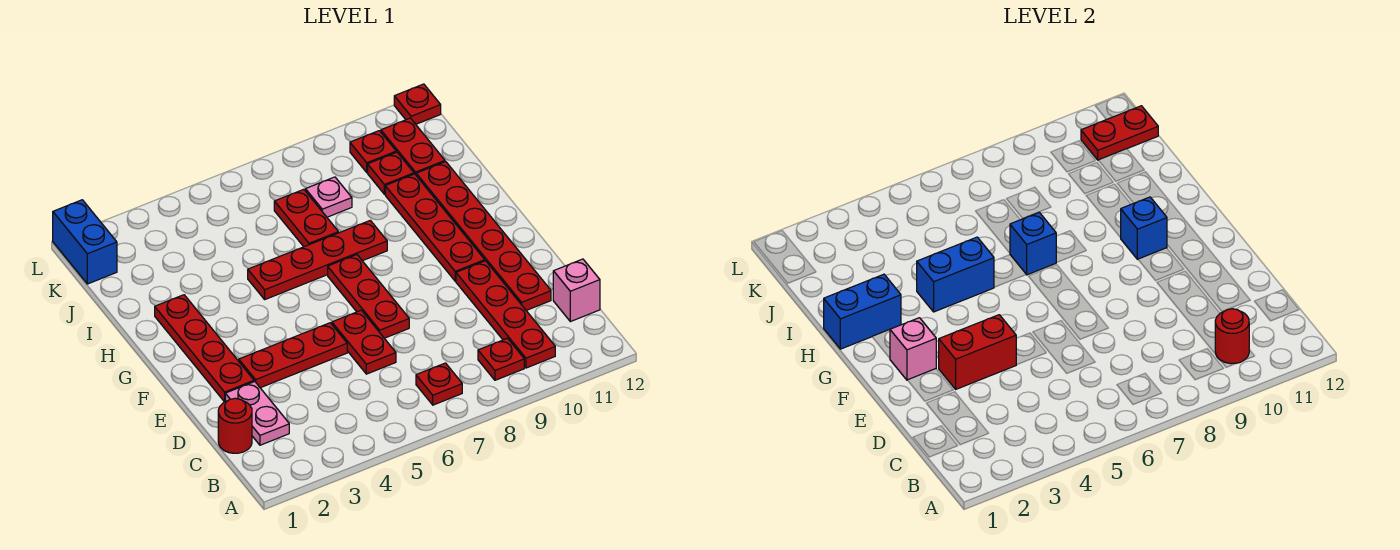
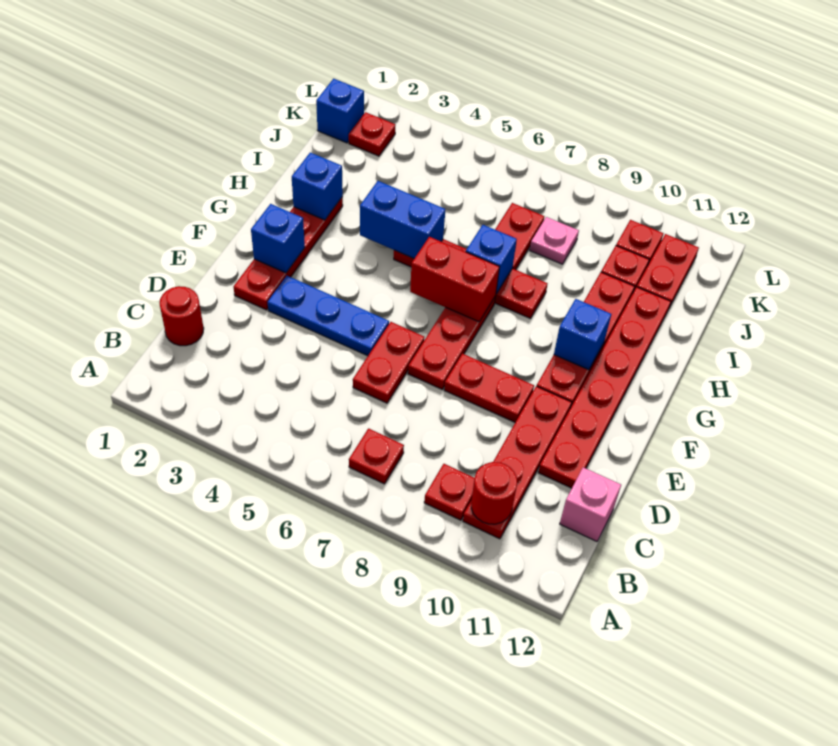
pink 1x2 plate [225,382,289,445] -> none
red 1x3 plate [239,323,347,388] -> blue 1x3 plate [268,276,389,356]
red 1x2 brick [939,315,1016,389] -> red 1x2 brick moved to [410,237,499,322]
pink 1x1 brick [890,318,936,380] -> blue 1x1 brick [251,204,305,273]
blue 1x2 brick [824,274,901,349] -> blue 1x1 brick [292,153,343,220]
blue 1x2 brick [53,200,117,284] -> blue 1x1 brick [316,79,364,143]
red 1x2 plate [1081,106,1158,160] -> red 1x2 plate moved to [444,354,534,422]
red 1x1 plate [394,84,441,124] -> red 1x1 plate moved to [349,112,395,156]

